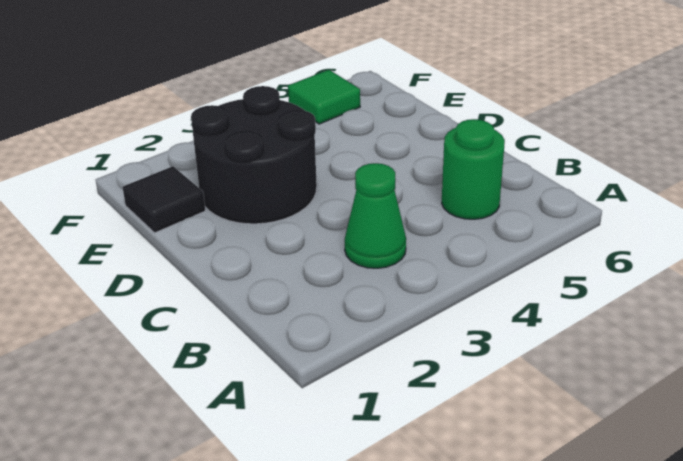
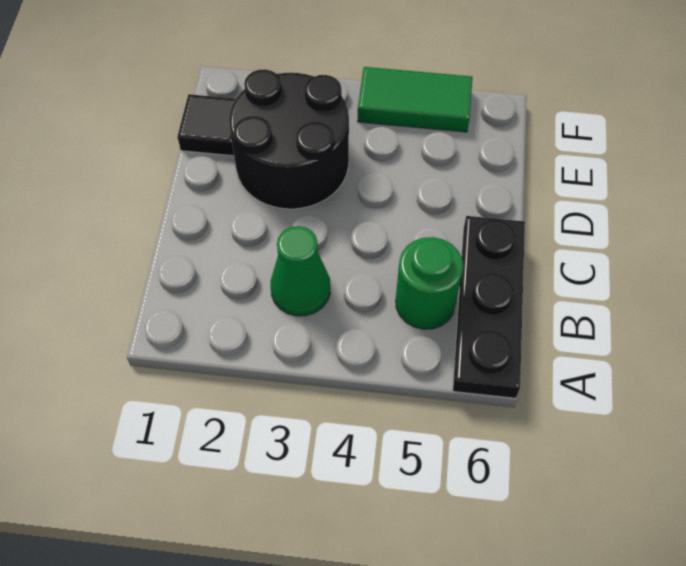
none -> black 1x3 plate [453,216,525,398]
green 1x1 tile [288,70,360,124] -> green 1x2 tile [358,67,472,132]

